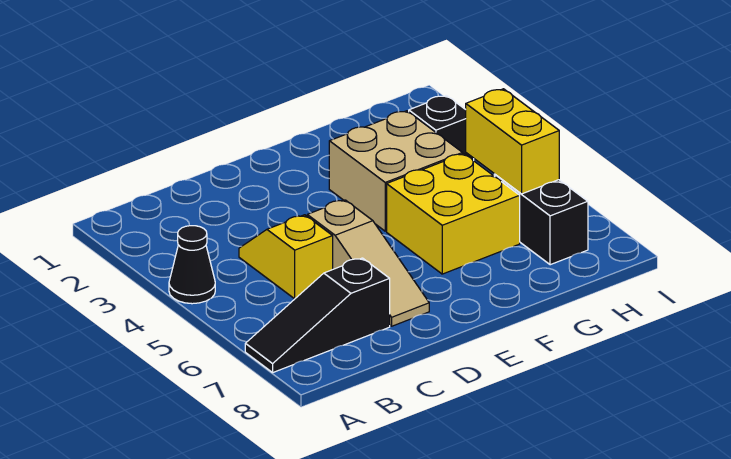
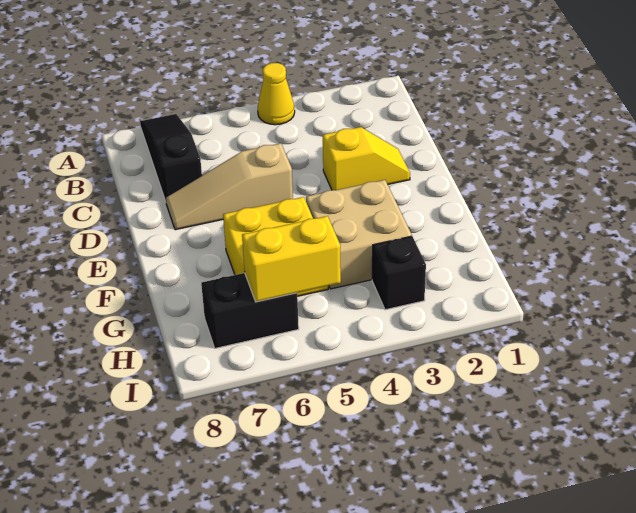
black 1x1 cone [169,226,215,304] -> yellow 1x1 cone [258,63,295,125]
yellow 1x2 slope [239,215,333,299] -> yellow 1x2 slope moved to [323,127,410,190]

